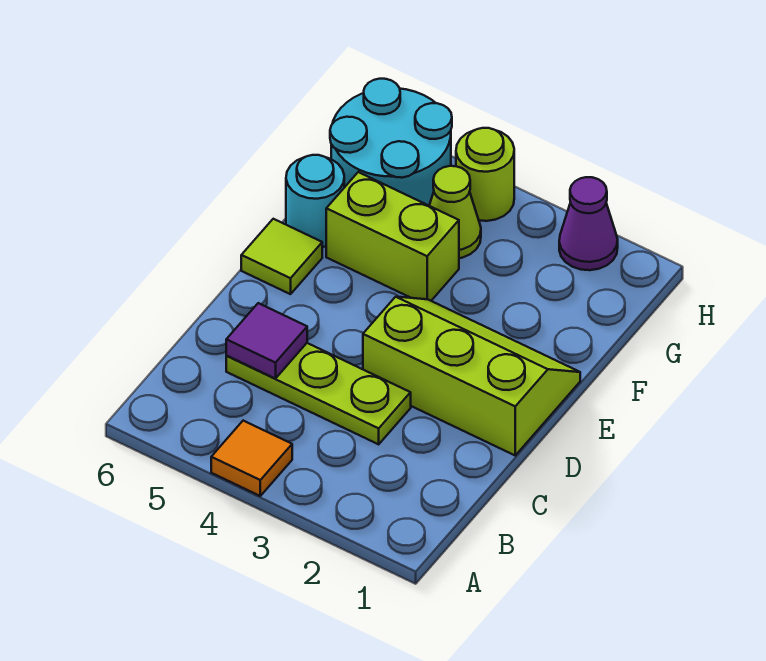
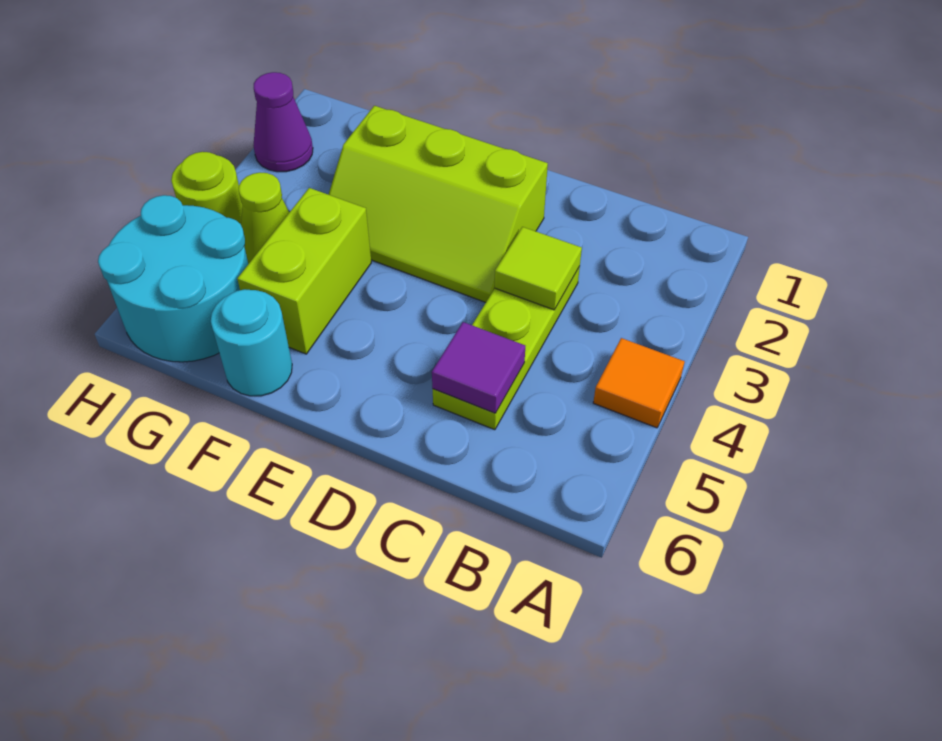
lime 2x3 slope [363,297,580,455] -> lime 2x3 slope turned to [328,106,548,302]
lime 1x1 tile [241,219,322,294] -> lime 1x1 tile moved to [495,227,582,310]

